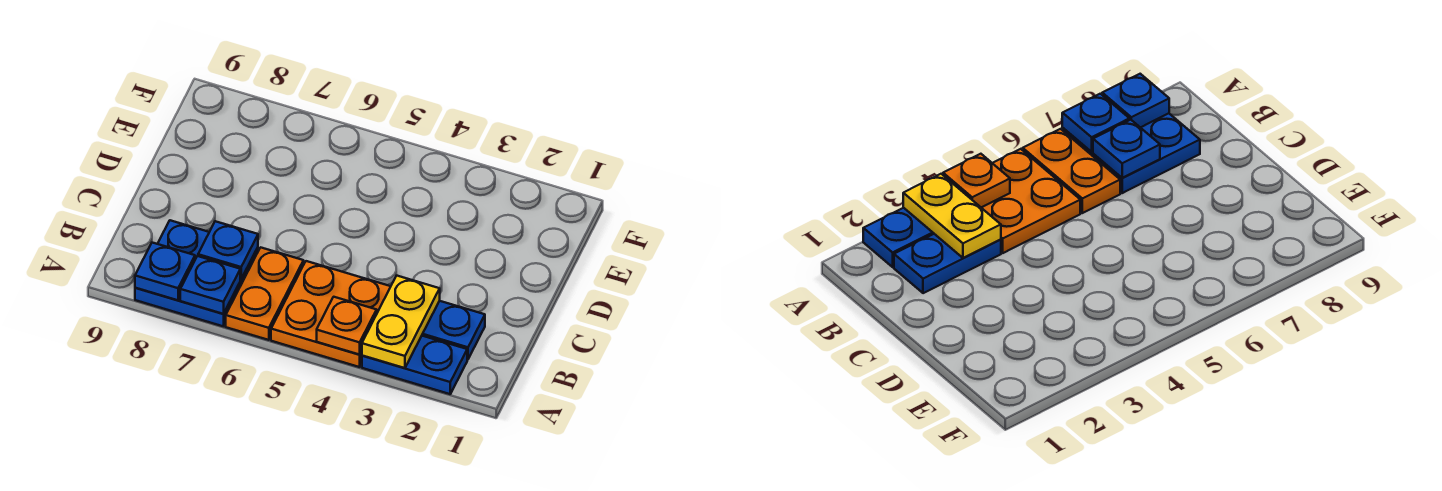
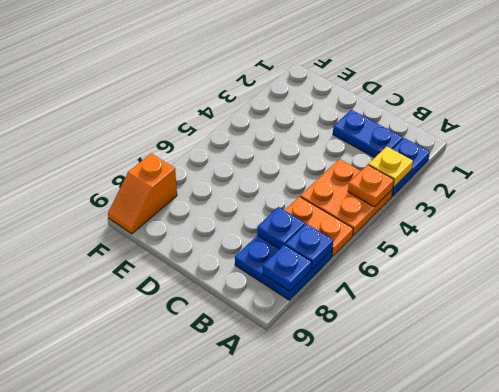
yellow 1x2 plate [362,275,440,368] -> yellow 1x1 plate [368,146,413,187]
blue 1x2 plate [422,301,485,359] -> blue 1x2 plate turned to [333,110,403,158]
none -> orange 1x2 slope [108,153,177,234]

